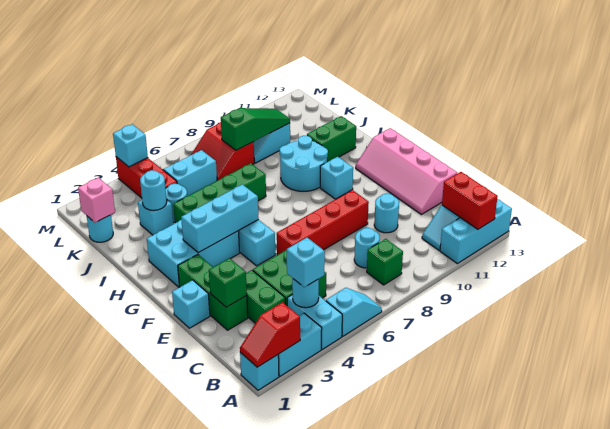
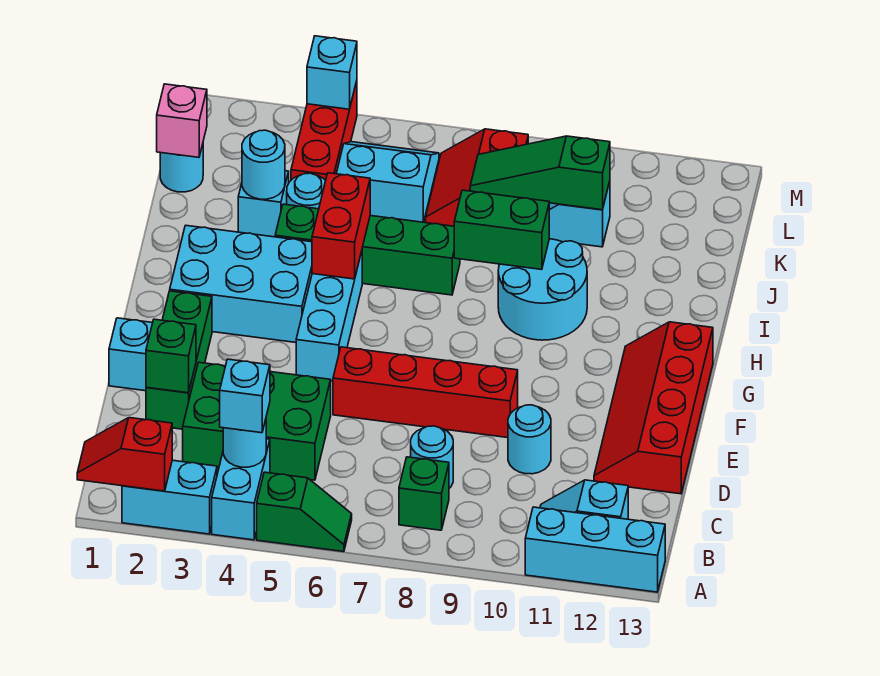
cyan 1x1 brick [240,352,279,390] -> none
cyan 1x2 slope [326,288,382,336] -> green 1x2 slope [257,472,352,552]
red 1x2 brick [442,172,498,229] -> red 1x2 brick moved to [312,173,370,279]
pink 2x4 slope [356,128,457,214] -> red 2x4 slope [594,322,713,494]
cyan 1x3 brick [181,184,259,253] -> none
cyan 1x1 brick [320,157,353,199] -> none
green 1x2 brick [307,116,356,162] -> green 1x2 brick moved to [454,190,549,270]
green 1x3 slope [221,108,290,150] -> green 1x3 slope turned to [470,136,610,210]

